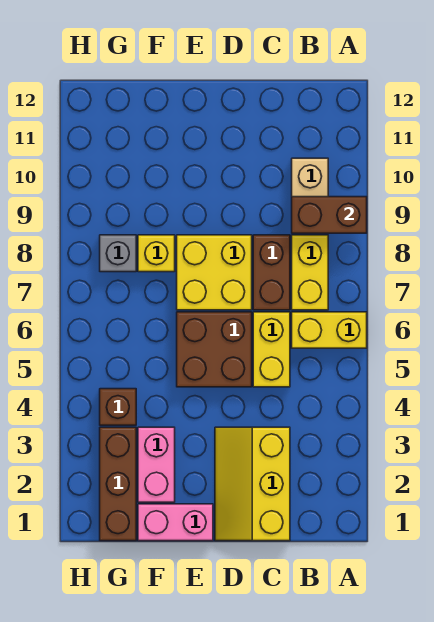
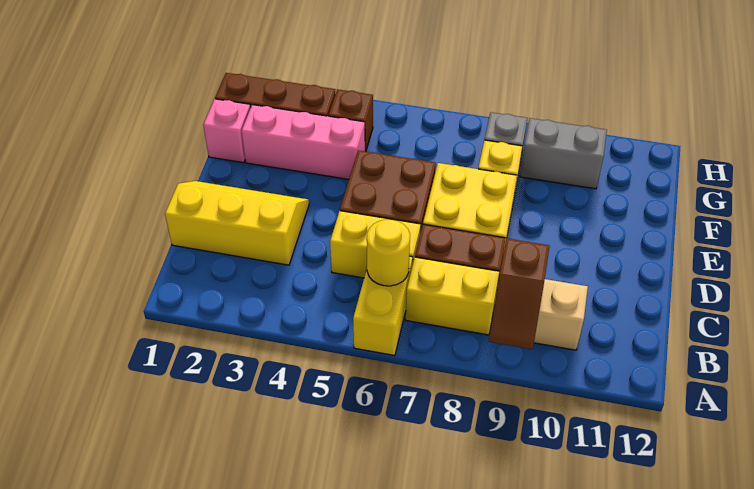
brown 1x2 brick [292,197,367,233] -> brown 1x2 slope [489,238,550,349]
none -> yellow 1x1 round brick [367,220,410,286]
pink 1x2 brick [138,504,213,541] -> pink 1x1 brick [203,99,251,163]
pink 1x2 brick [138,427,175,502] -> pink 1x3 brick [242,105,365,179]
none -> grey 1x2 brick [520,118,607,189]

